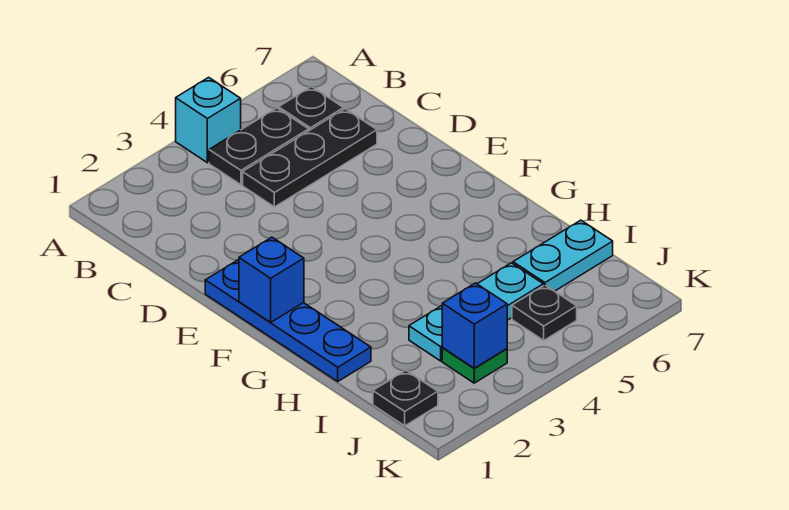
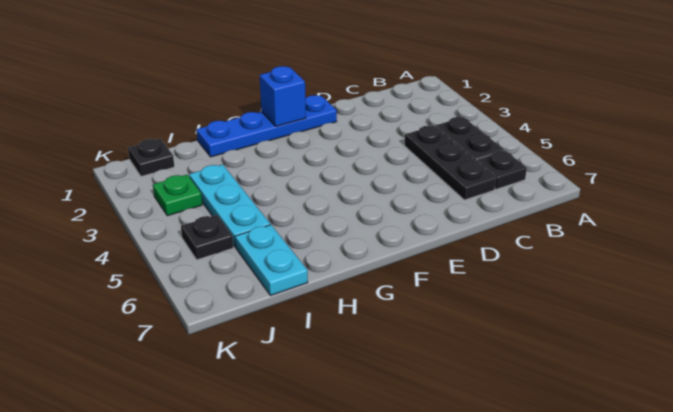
cyan 1x1 brick [176,77,241,163] -> none
blue 1x1 brick [442,283,507,368] -> none

